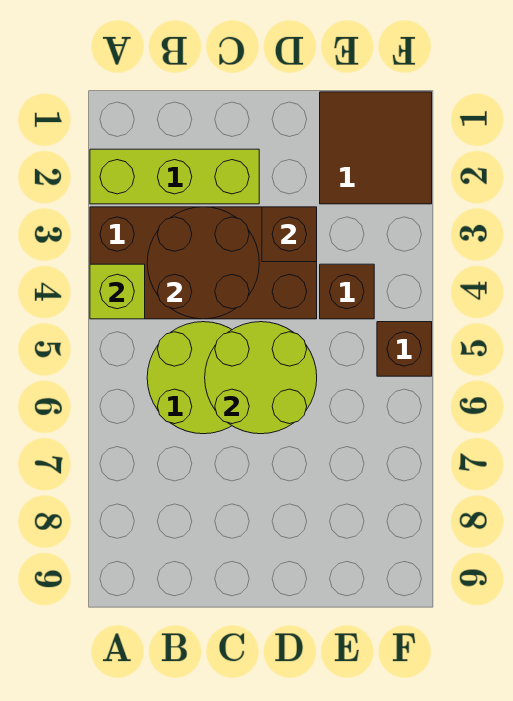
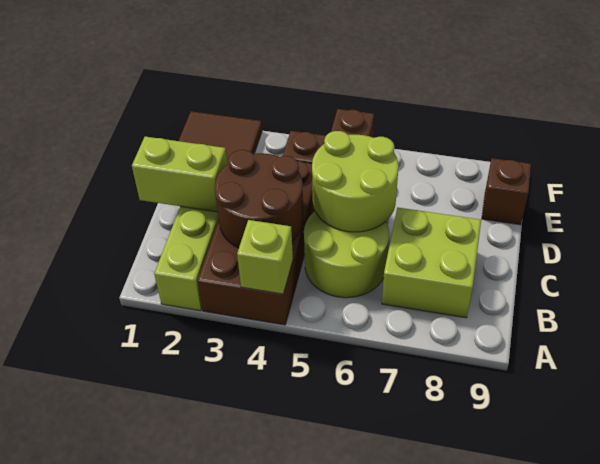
none -> lime 2x2 brick [382,207,481,318]
none -> lime 1x2 brick [132,137,227,212]
brown 1x1 brick [262,207,317,262] -> brown 1x1 brick moved to [482,158,531,225]

